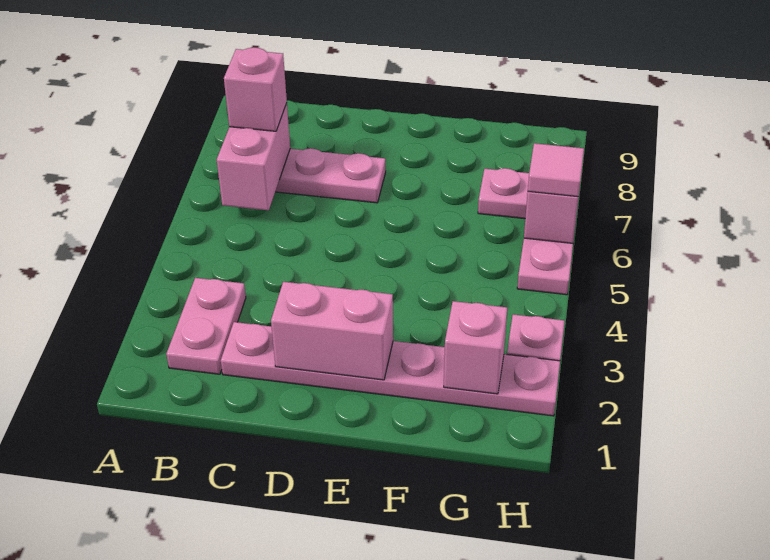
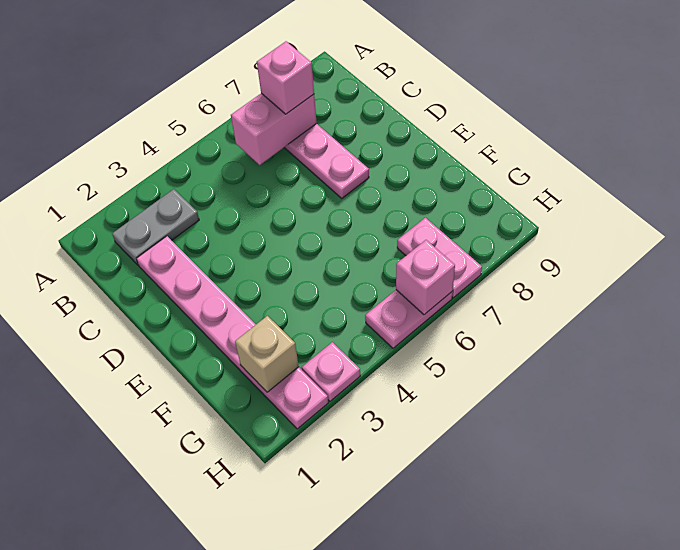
pink 1x2 plate [166,278,246,374] -> grey 1x2 plate [112,189,199,265]
pink 1x2 brick [271,282,393,380] -> none
pink 1x1 brick [444,301,507,394] -> tan 1x1 brick [235,316,299,392]
pink 1x1 tile [528,143,584,197] -> none

